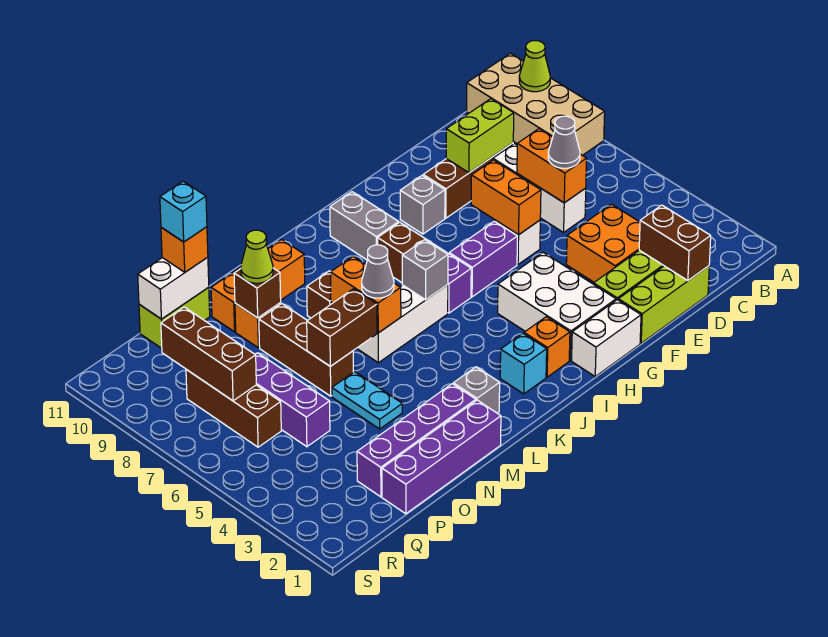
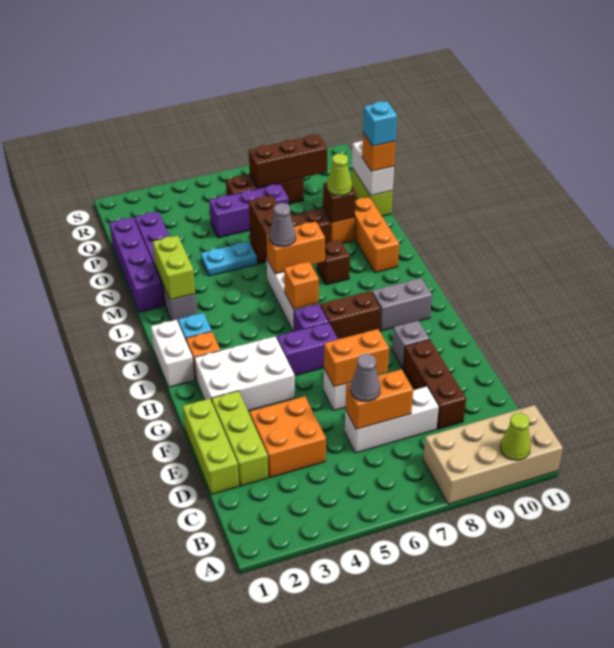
brown 1x2 brick [639,205,711,281] -> none
lime 1x2 brick [446,99,514,173] -> lime 1x2 brick moved to [153,236,195,300]
white 1x2 brick [572,300,641,376] -> white 1x2 brick moved to [151,320,195,387]
purple 1x2 brick [449,221,517,297] -> purple 1x2 brick turned to [277,323,338,375]
grey 1x1 brick [402,240,448,300] -> orange 1x1 brick [284,262,319,309]

